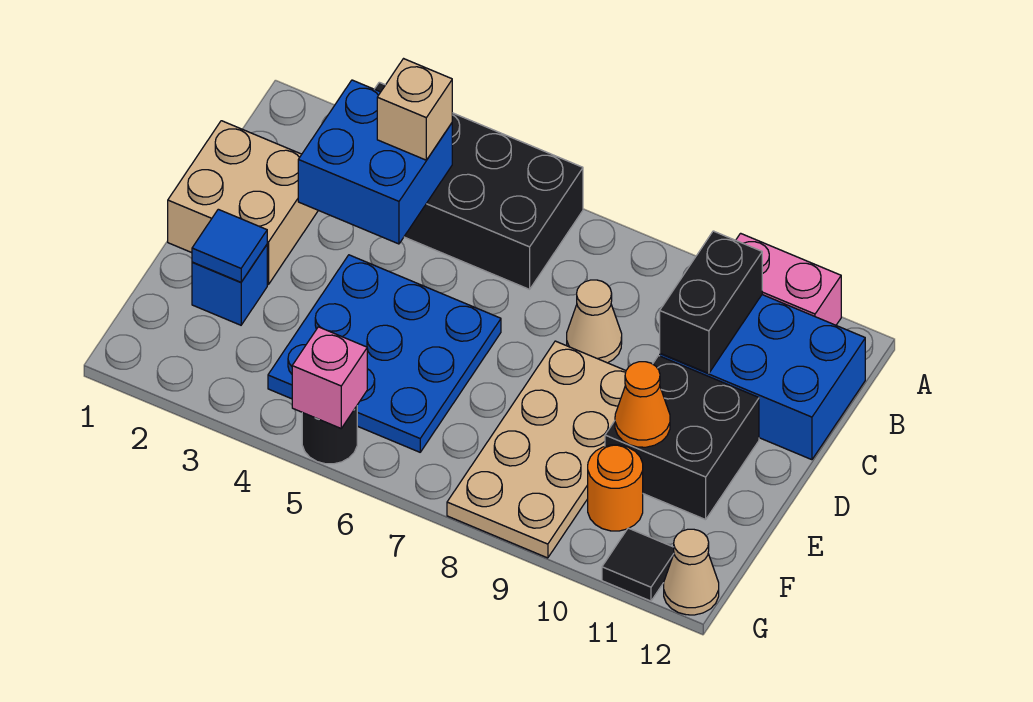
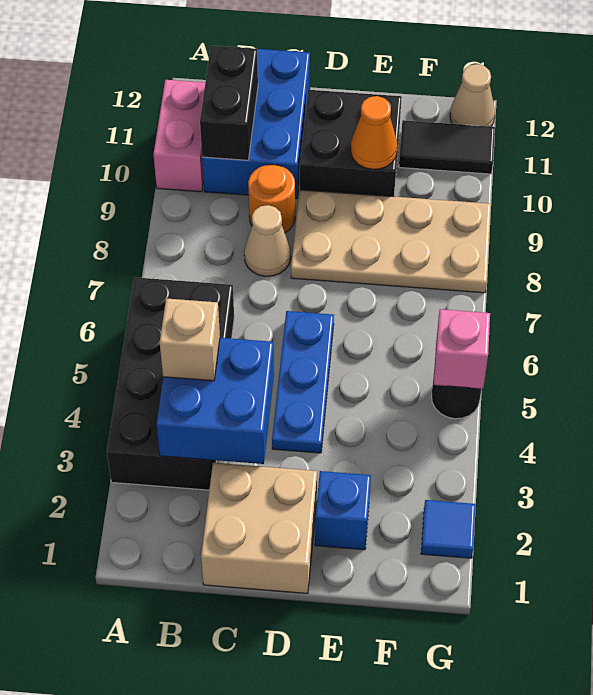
black 1x2 brick [660,231,762,374] -> black 1x2 brick turned to [200,46,258,160]
blue 3x3 plate [268,255,501,452] -> blue 1x3 plate [272,311,334,453]
blue 1x1 tile [192,209,267,282] -> blue 1x1 tile moved to [421,500,476,558]
orange 1x1 round brick [588,445,643,531] -> orange 1x1 round brick moved to [248,165,295,233]
black 1x1 tile [602,528,674,601] -> black 1x2 tile [399,120,495,174]

